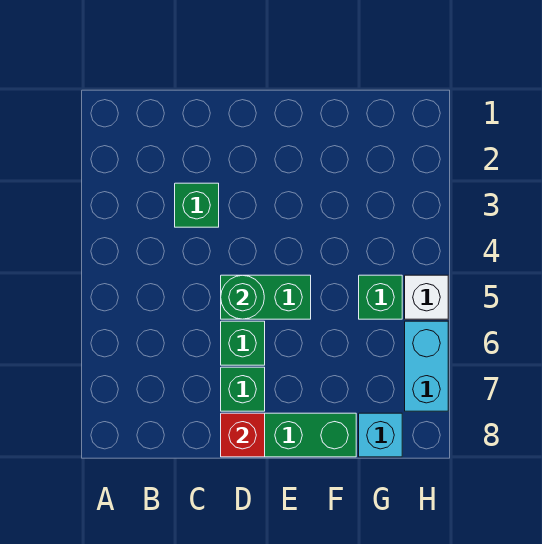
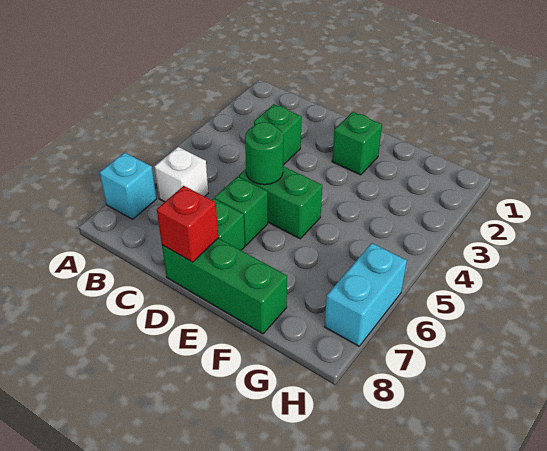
green 1x1 brick [359,275,402,319] -> green 1x1 brick moved to [332,112,382,175]
cyan 1x1 brick [359,413,402,457] -> cyan 1x1 brick moved to [100,153,156,219]
white 1x1 brick [405,275,448,319] -> white 1x1 brick moved to [154,147,208,202]

